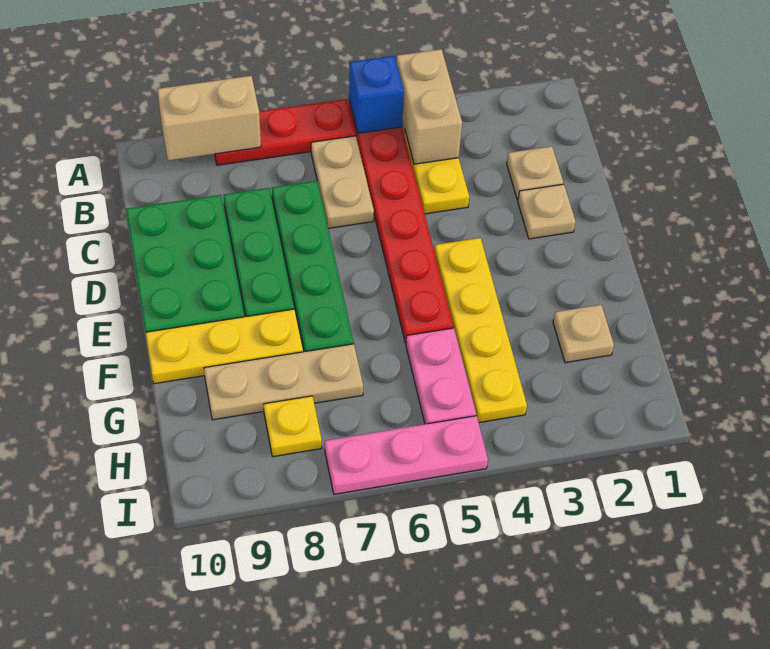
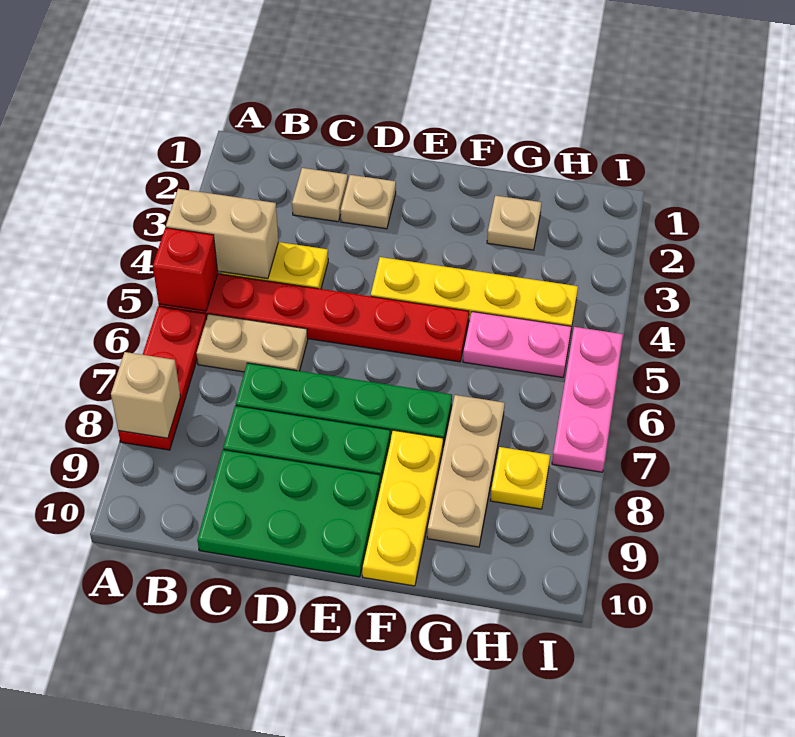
blue 1x1 brick [349,56,404,133] -> red 1x1 brick [153,228,218,311]
tan 1x2 brick [157,76,261,161] -> tan 1x1 brick [111,352,180,438]

